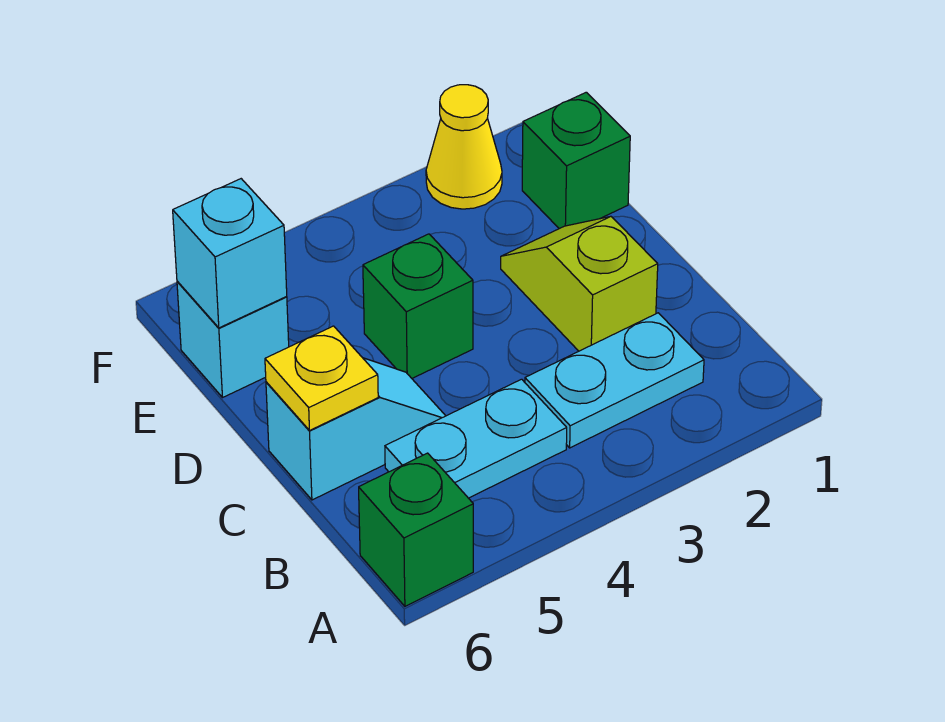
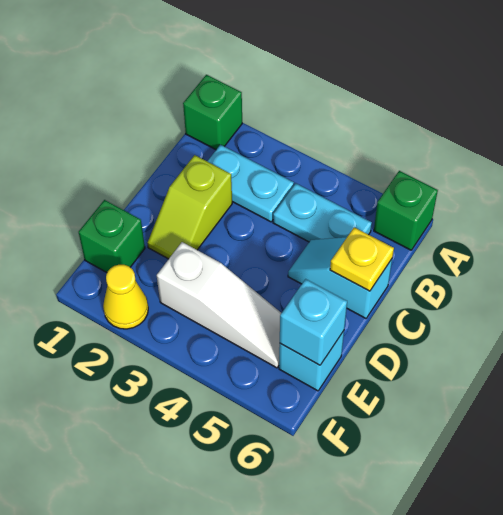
green 1x1 brick [363,234,473,378] -> green 1x1 brick moved to [183,75,242,150]
none -> white 1x3 slope [157,242,281,368]

